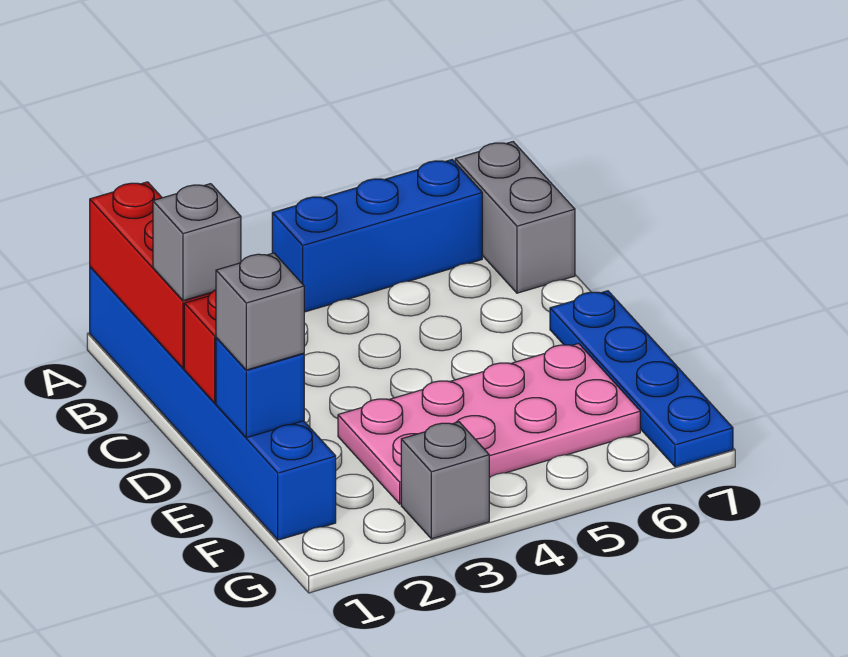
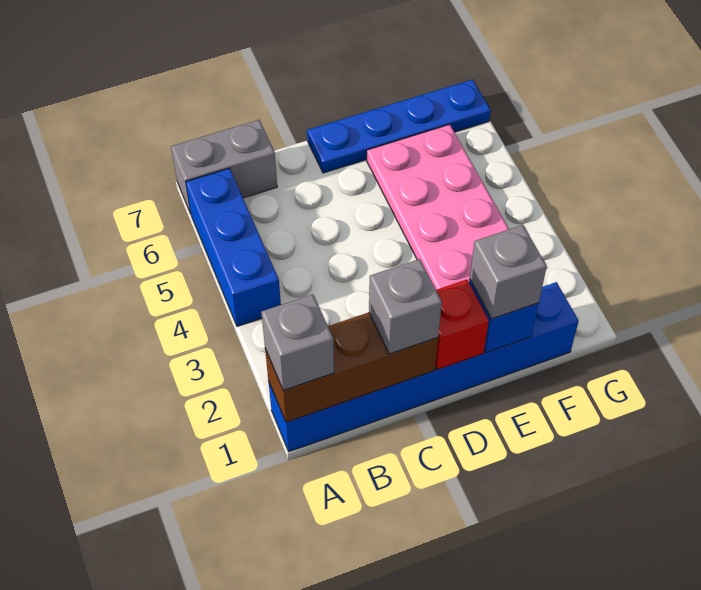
red 1x3 brick [90,182,212,368] -> brown 1x3 brick [265,313,438,422]
grey 1x1 brick [401,422,489,539] -> grey 1x1 brick moved to [261,294,334,390]

